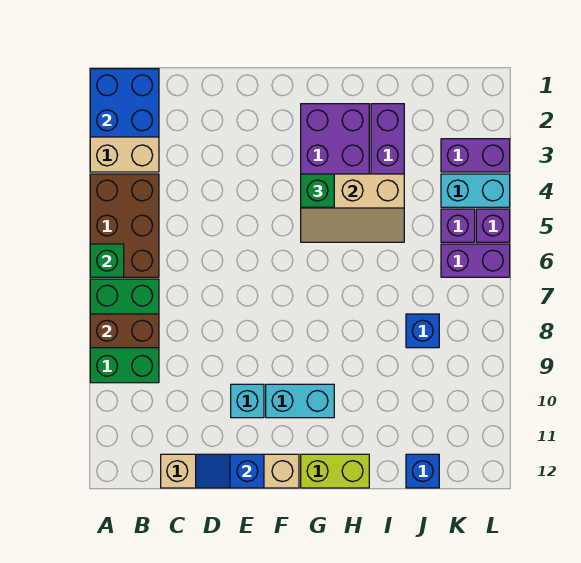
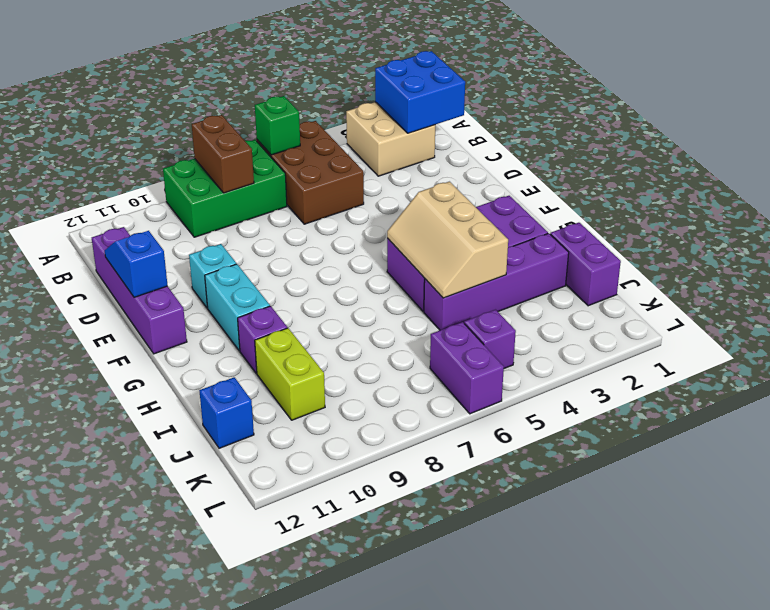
brown 2x3 brick [90,174,159,277] -> brown 2x3 brick turned to [257,121,364,224]
tan 1x4 brick [161,454,299,488] -> purple 1x4 brick [91,227,187,354]
green 1x1 brick [301,174,334,207] -> none
lime 1x2 brick [301,454,369,488] -> lime 1x2 brick moved to [255,328,325,420]
blue 1x1 brick [406,314,439,348] -> none
purple 1x2 brick [441,139,510,172] -> purple 1x2 brick moved to [550,223,621,306]
cyan 1x2 brick [441,174,510,207] -> none
purple 1x1 brick [476,209,510,242] -> purple 1x1 brick moved to [238,306,287,373]

